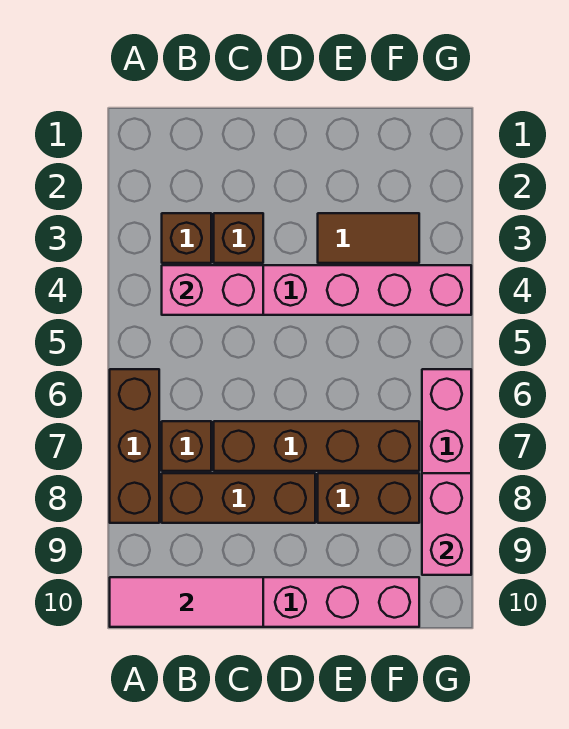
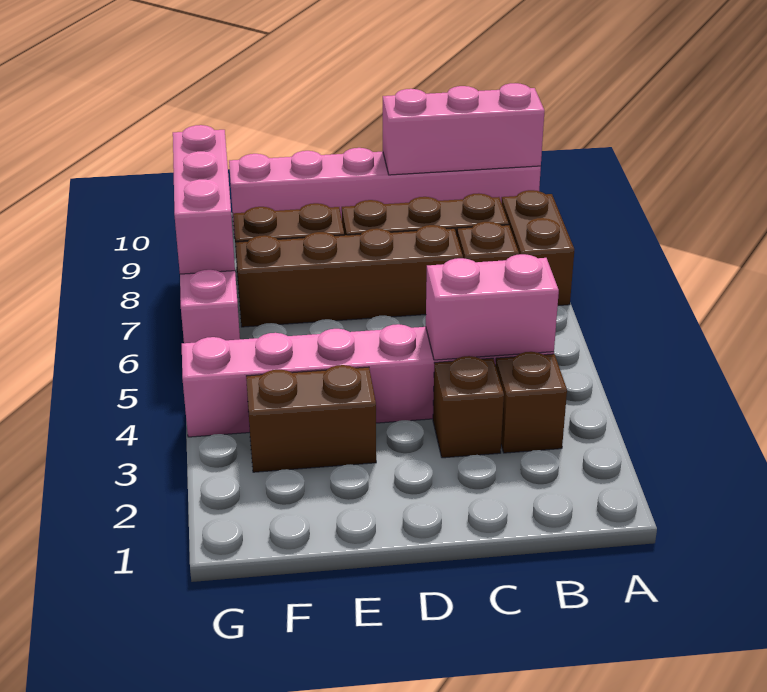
brown 1x3 brick [110,369,159,523] -> brown 1x2 brick [502,190,574,306]
pink 1x3 tile [110,577,263,627] -> pink 1x3 brick [383,83,545,175]
brown 1x2 tile [318,213,419,263] -> brown 1x2 brick [246,365,376,472]
pink 1x2 brick [422,473,471,575] -> pink 1x3 brick [173,125,235,274]

